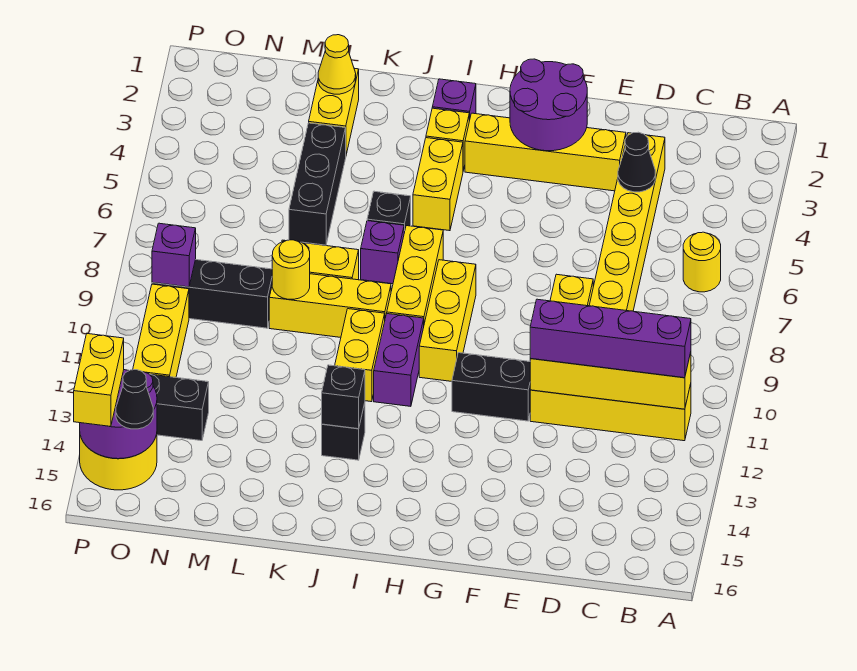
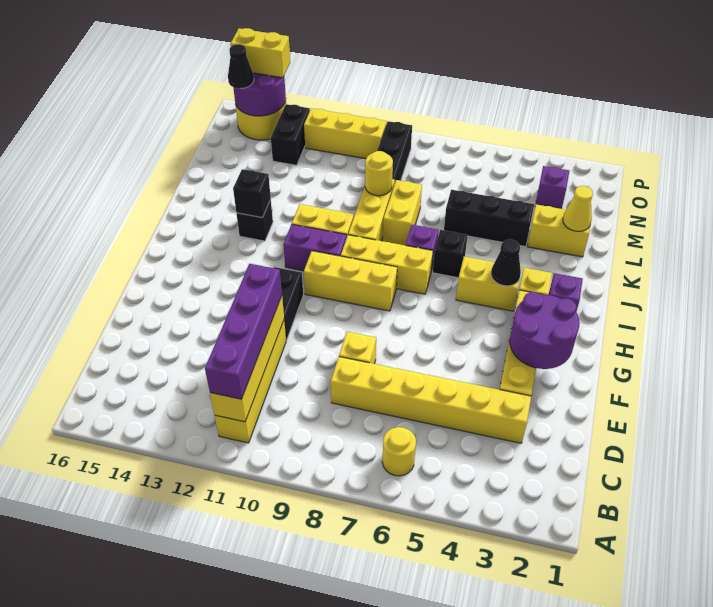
black 1x1 cone [618,132,655,192] -> black 1x1 cone moved to [491,239,521,286]
purple 1x1 brick [152,223,196,287] -> purple 1x1 brick moved to [536,166,569,209]

